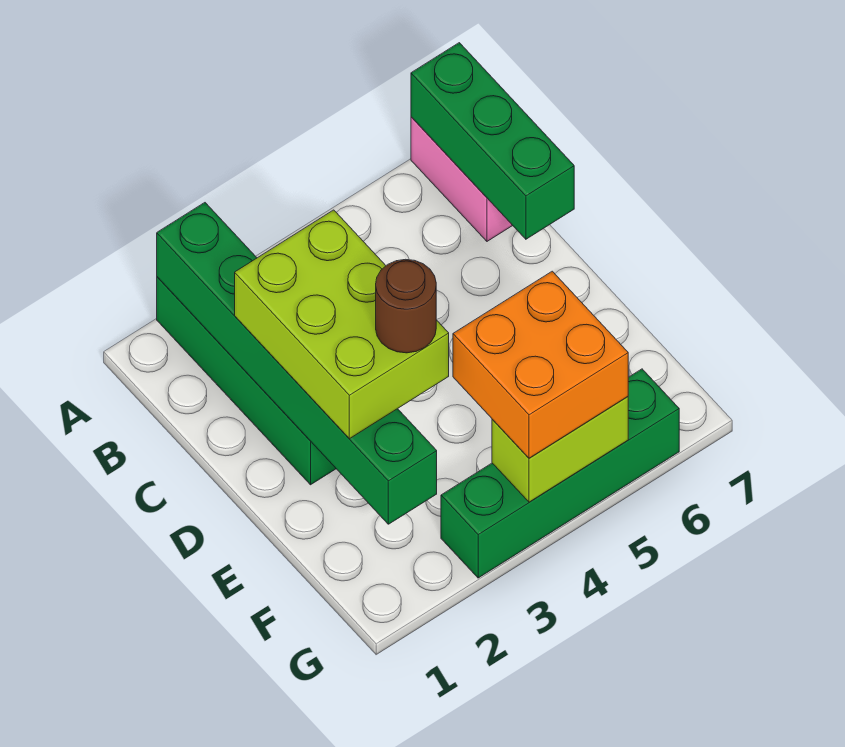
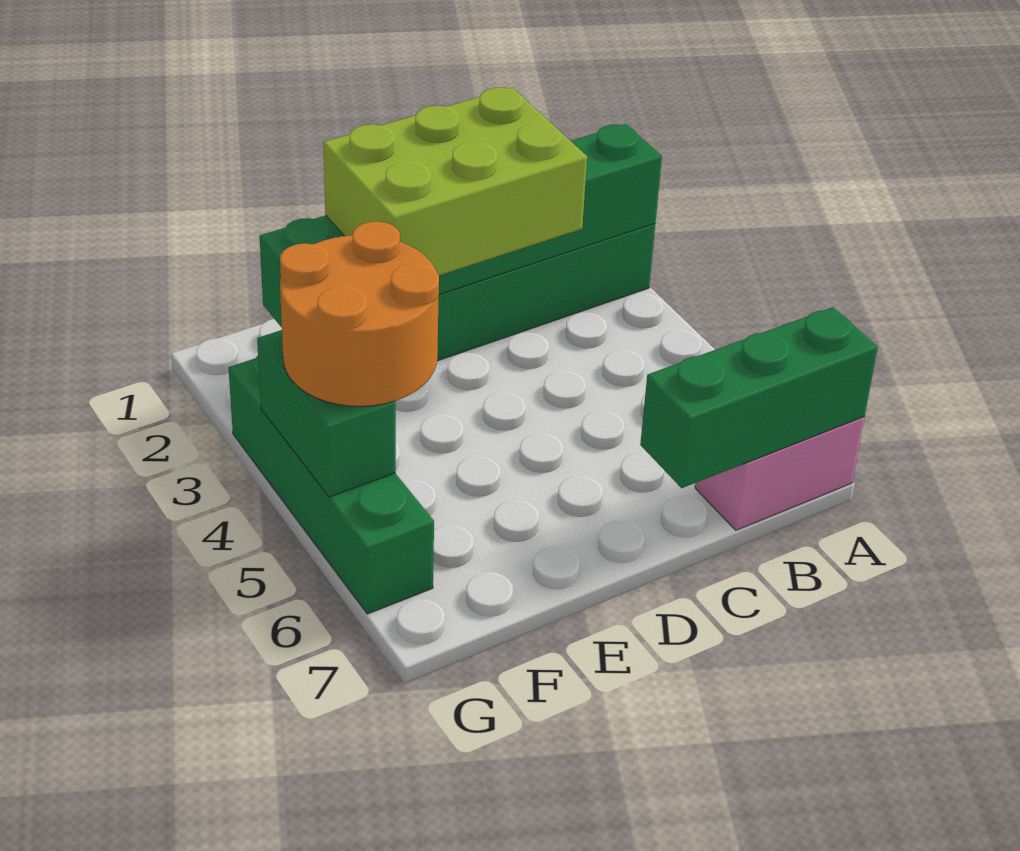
brown 1x1 round brick [376,259,436,353] -> none
orange 2x2 brick [453,271,628,458] -> orange 2x2 round brick [280,221,439,406]
lime 1x2 brick [492,397,628,502] -> green 1x2 brick [257,330,396,497]

